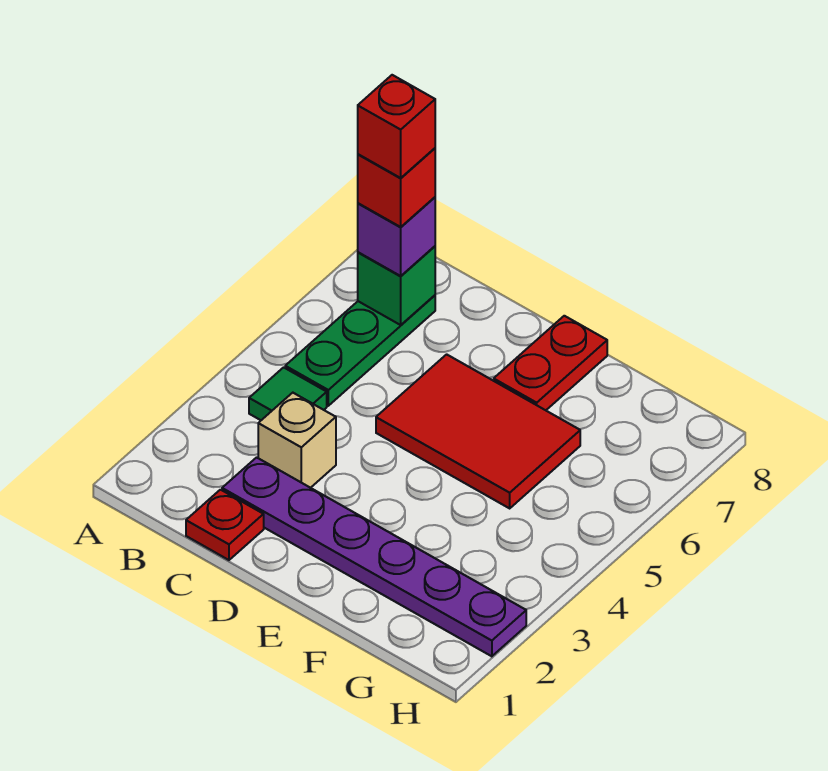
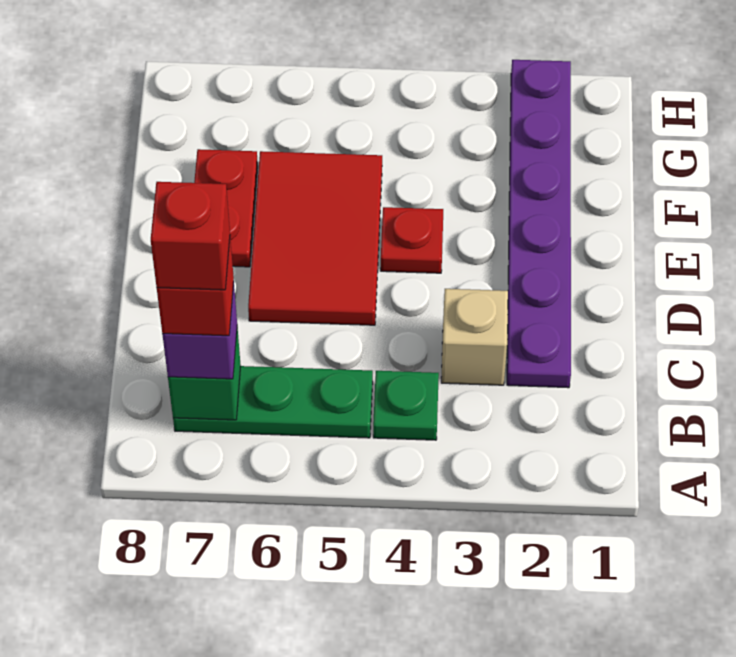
green 1x1 tile [249,367,327,420] -> green 1x1 plate [373,371,439,440]
red 1x1 plate [186,490,264,560] -> red 1x1 plate moved to [381,207,443,273]
red 1x2 plate [494,316,607,410] -> red 1x2 plate turned to [194,149,258,267]

